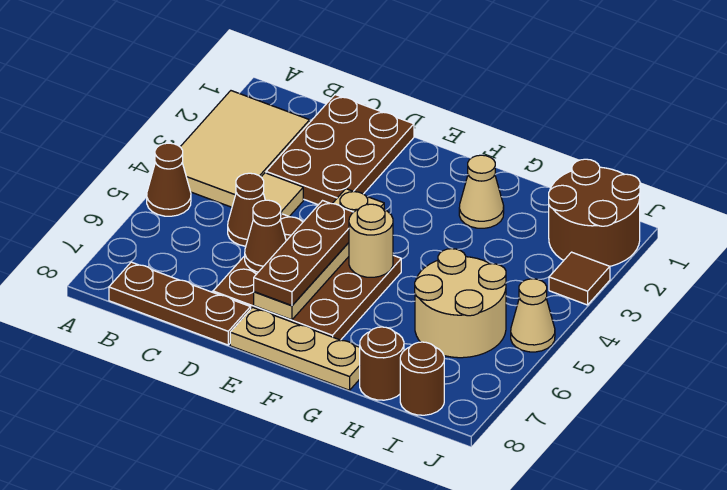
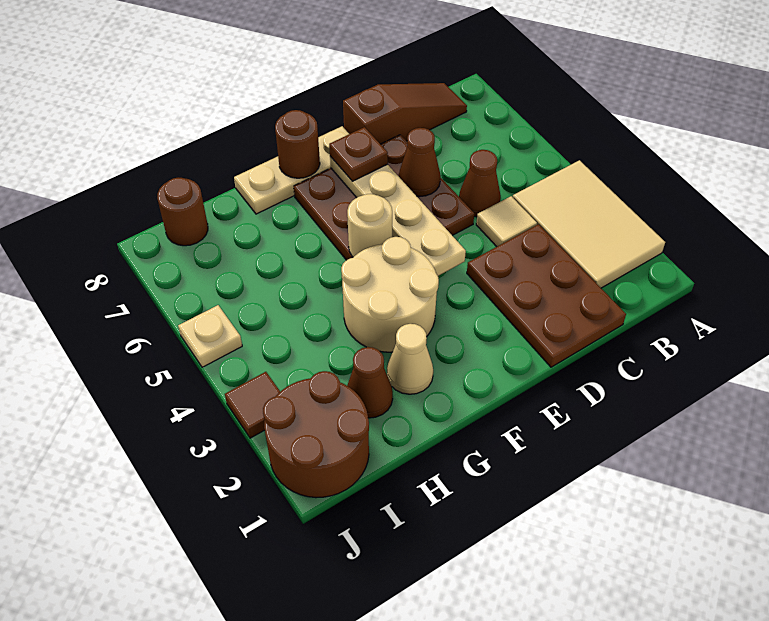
brown 1x1 cone [147,143,191,216] -> brown 1x1 cone moved to [347,347,393,418]
brown 1x3 plate [109,262,251,345] -> brown 1x3 slope [343,83,467,144]
brown 1x3 plate [254,201,353,305] -> brown 1x1 plate [329,127,388,181]
tan 2x2 round brick [415,249,506,358] -> tan 2x2 round brick moved to [341,237,439,352]
brown 1x1 round brick [360,327,404,400] -> brown 1x1 round brick moved to [275,110,320,178]
tan 1x1 cone [511,279,555,352] -> tan 1x1 plate [178,305,242,367]

